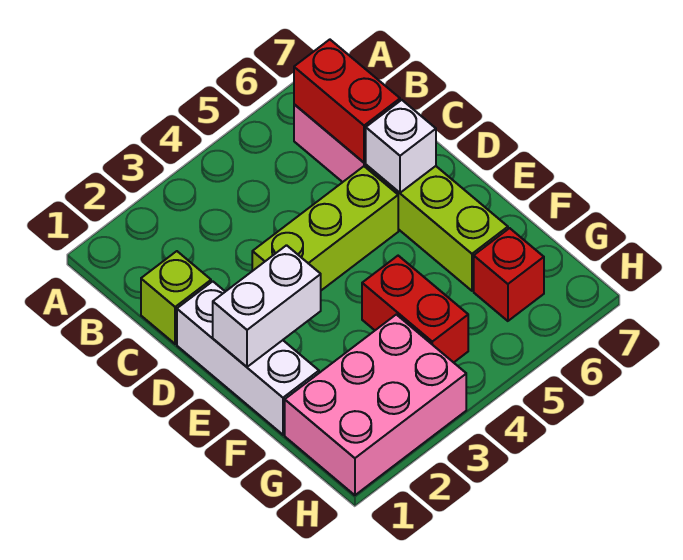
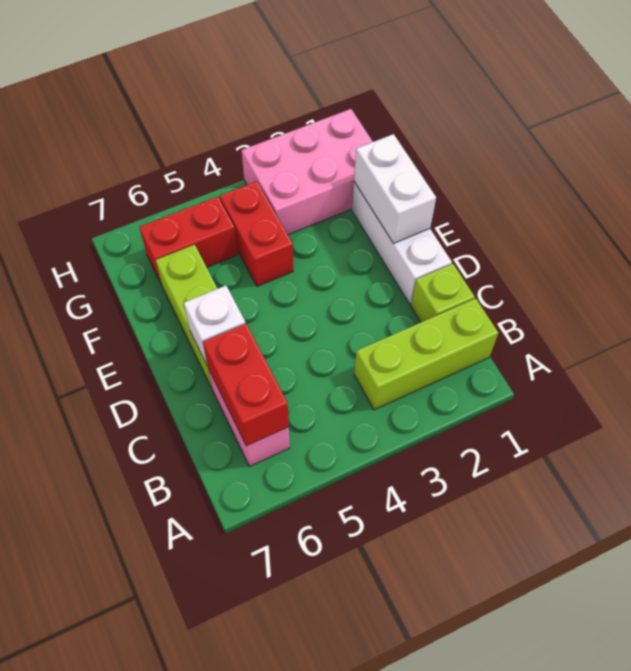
lime 1x3 brick [252,166,398,290] -> lime 1x3 brick moved to [354,299,498,410]
white 1x2 brick [213,245,321,367] -> white 1x2 brick turned to [354,134,436,243]
red 1x1 brick [474,228,544,321] -> red 1x2 brick [139,196,238,285]

